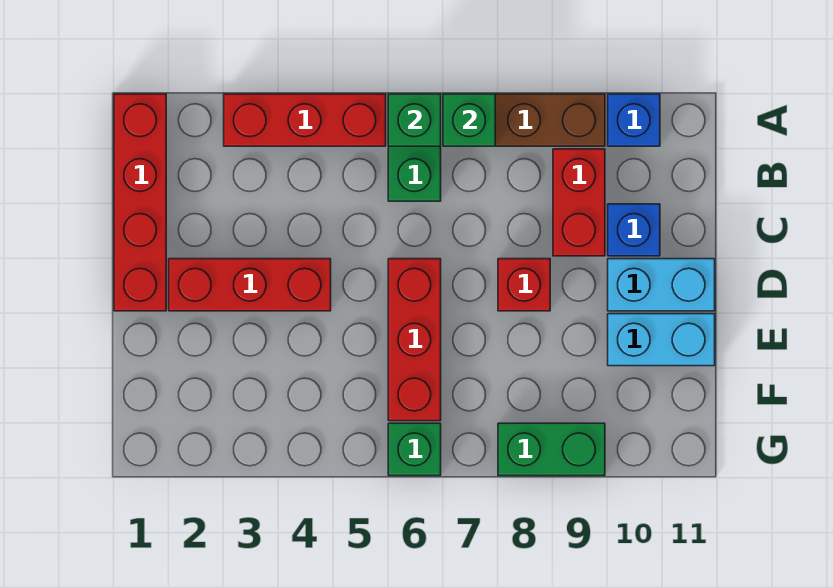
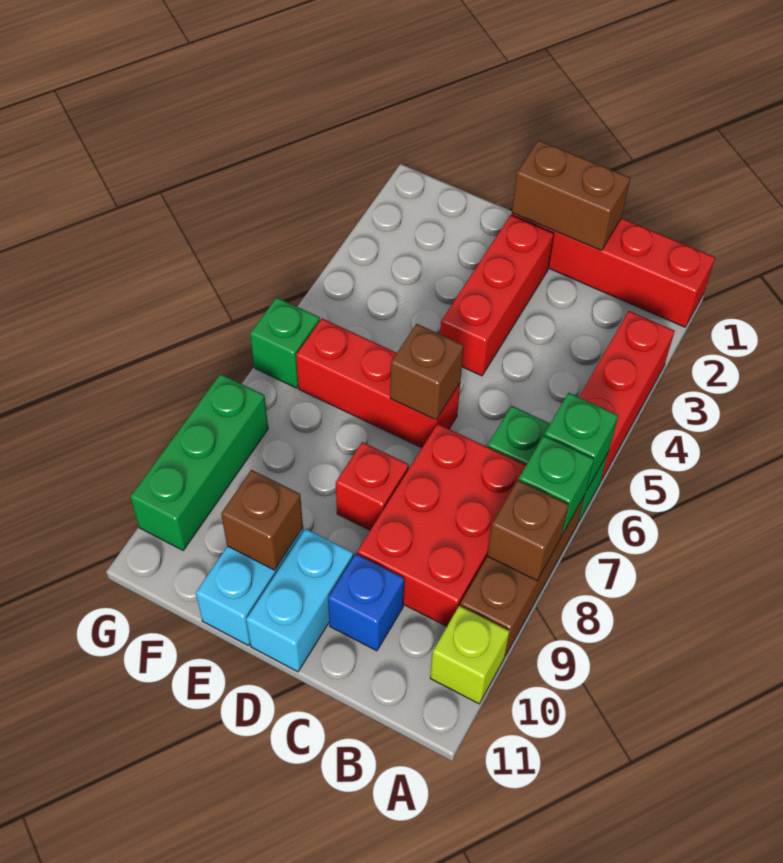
none -> brown 1x1 brick [487,480,569,580]
blue 1x1 brick [608,94,660,146] -> lime 1x1 brick [430,606,510,704]
red 1x2 brick [553,149,605,256] -> red 2x3 brick [357,424,526,626]
none -> brown 1x2 brick [512,140,630,251]
none -> brown 1x1 brick [390,324,464,420]
none -> brown 1x1 brick [221,470,303,570]
green 1x2 brick [498,423,605,476] -> green 1x3 brick [130,374,268,550]

